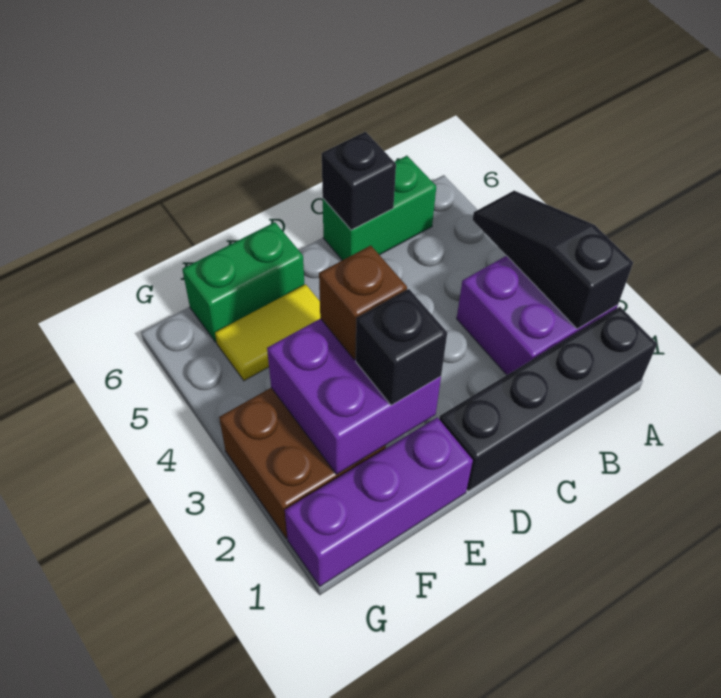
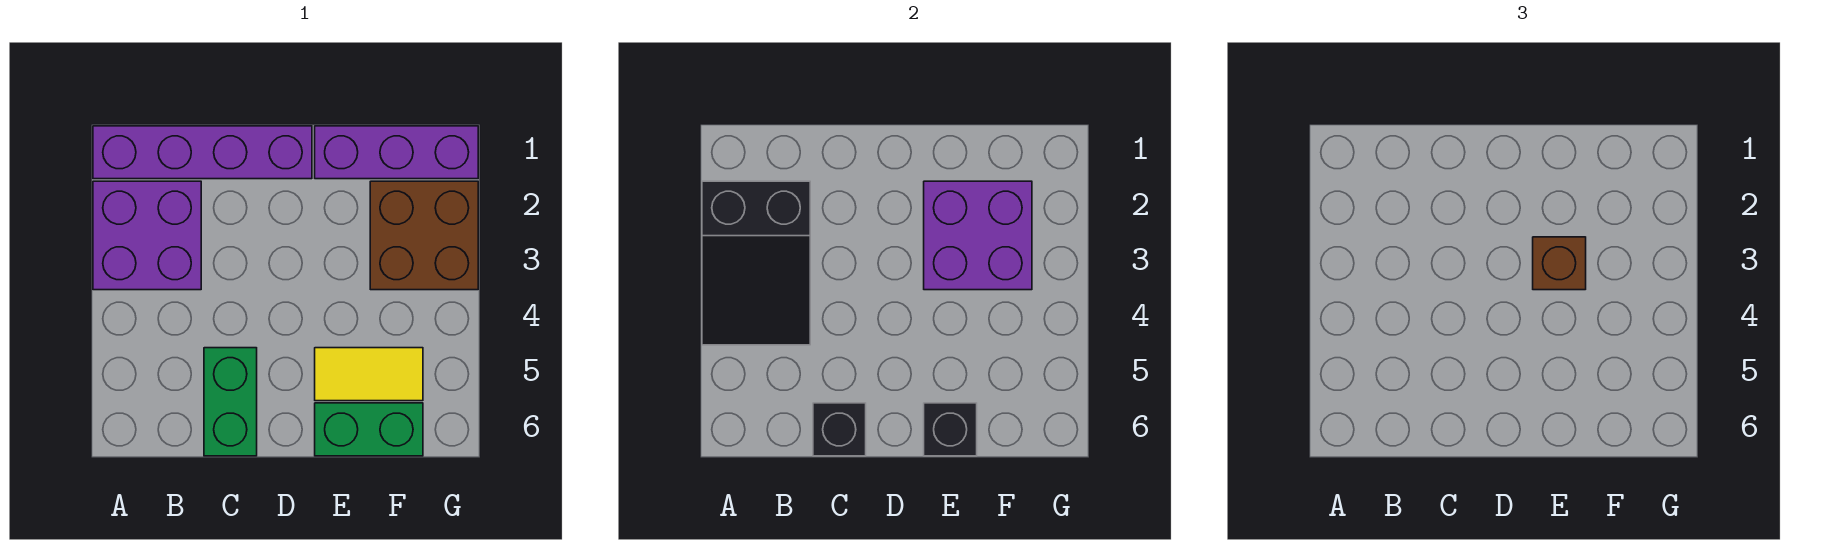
black 1x4 brick [439,307,657,491] -> purple 1x4 brick [93,126,312,179]
black 1x3 slope [473,191,633,329] -> black 2x3 slope [702,181,810,345]
green 1x2 brick [323,156,436,260] -> green 1x2 brick turned to [204,348,257,456]
black 1x1 brick [356,289,447,405] -> black 1x1 brick moved to [924,403,977,456]

